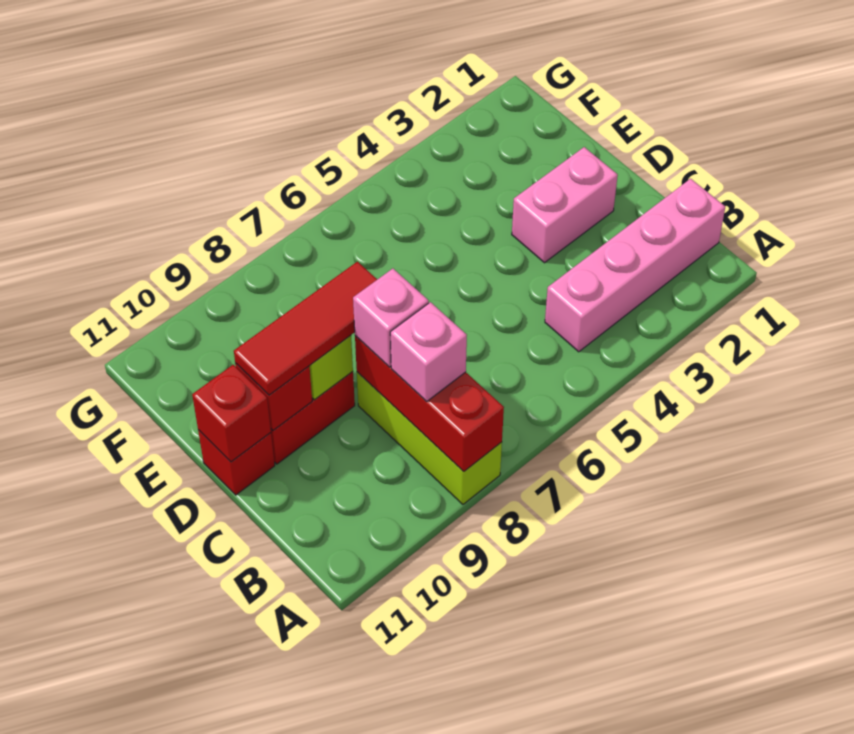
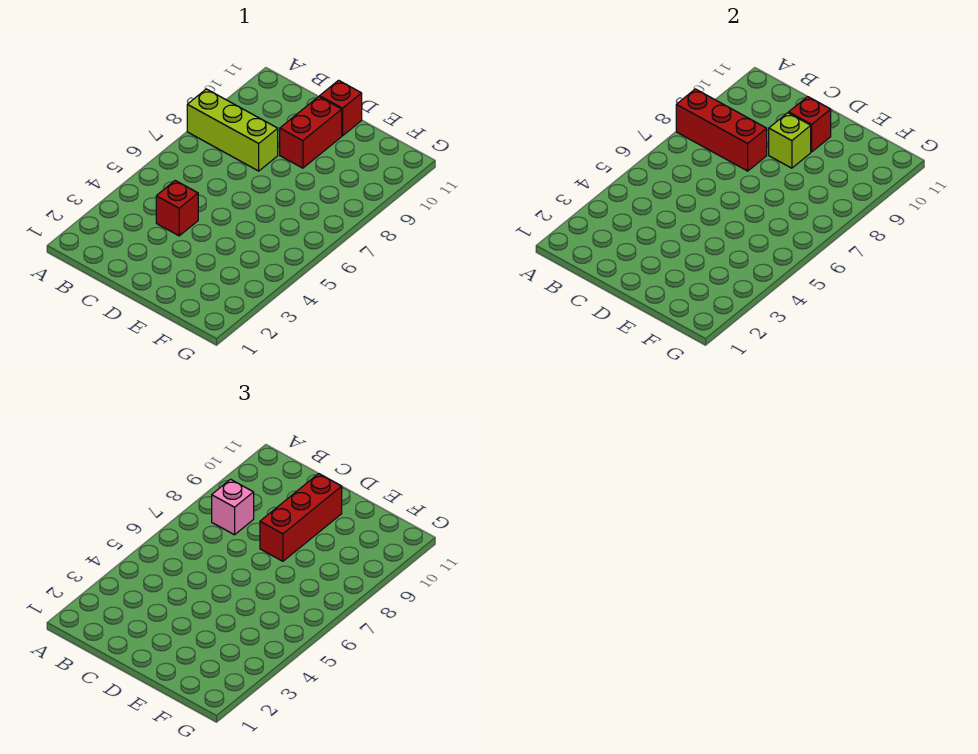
pink 1x4 brick [545,179,725,352] -> none
pink 1x1 brick [353,269,429,367] -> none
pink 1x2 brick [512,147,618,263] -> none
red 1x3 tile [234,262,377,395] -> red 1x3 brick [260,474,342,561]
red 1x1 brick [192,365,271,462] -> red 1x1 brick moved to [156,181,198,236]

